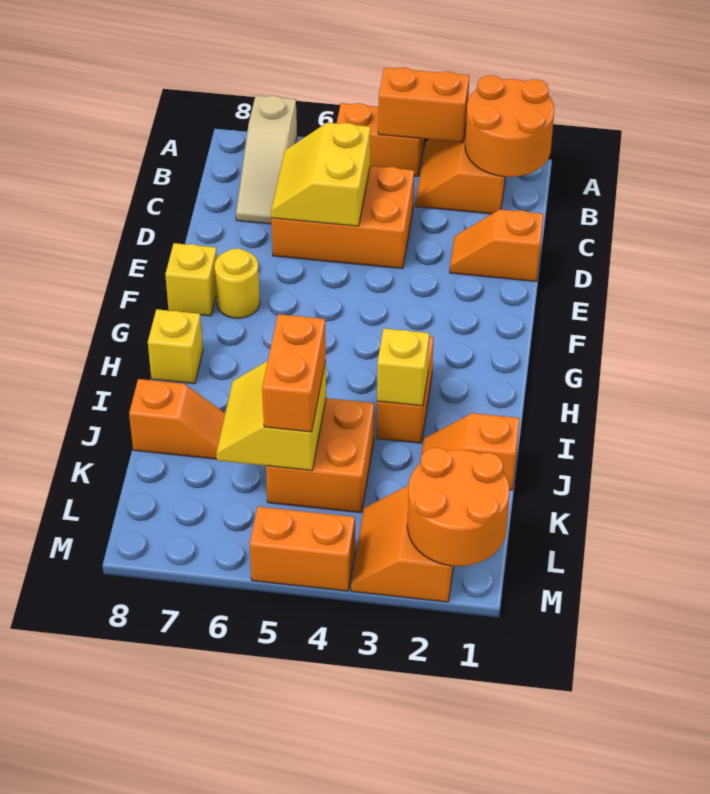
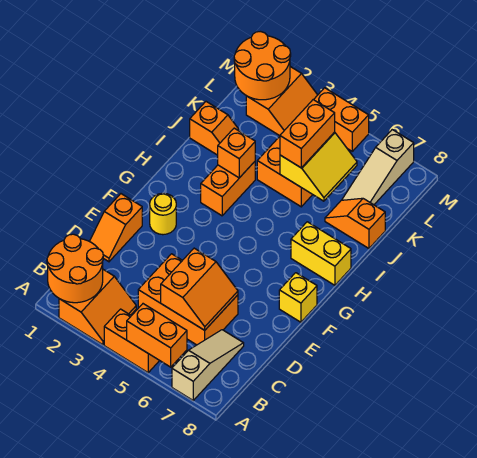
orange 1x2 brick [378,67,469,142] -> orange 1x2 brick moved to [127,304,187,367]
yellow 2x2 slope [271,123,371,226] -> orange 2x2 slope [161,248,238,330]
orange 1x2 slope [450,210,543,282] -> orange 1x2 slope turned to [90,194,142,262]
yellow 1x1 round brick [215,248,260,318] -> yellow 1x1 round brick moved to [150,193,176,235]
yellow 1x1 brick [148,309,203,384] -> yellow 1x2 brick [291,222,351,285]
yellow 1x1 brick [377,328,430,406] -> orange 1x1 brick [218,128,255,178]
none -> tan 1x3 slope [342,130,414,205]

